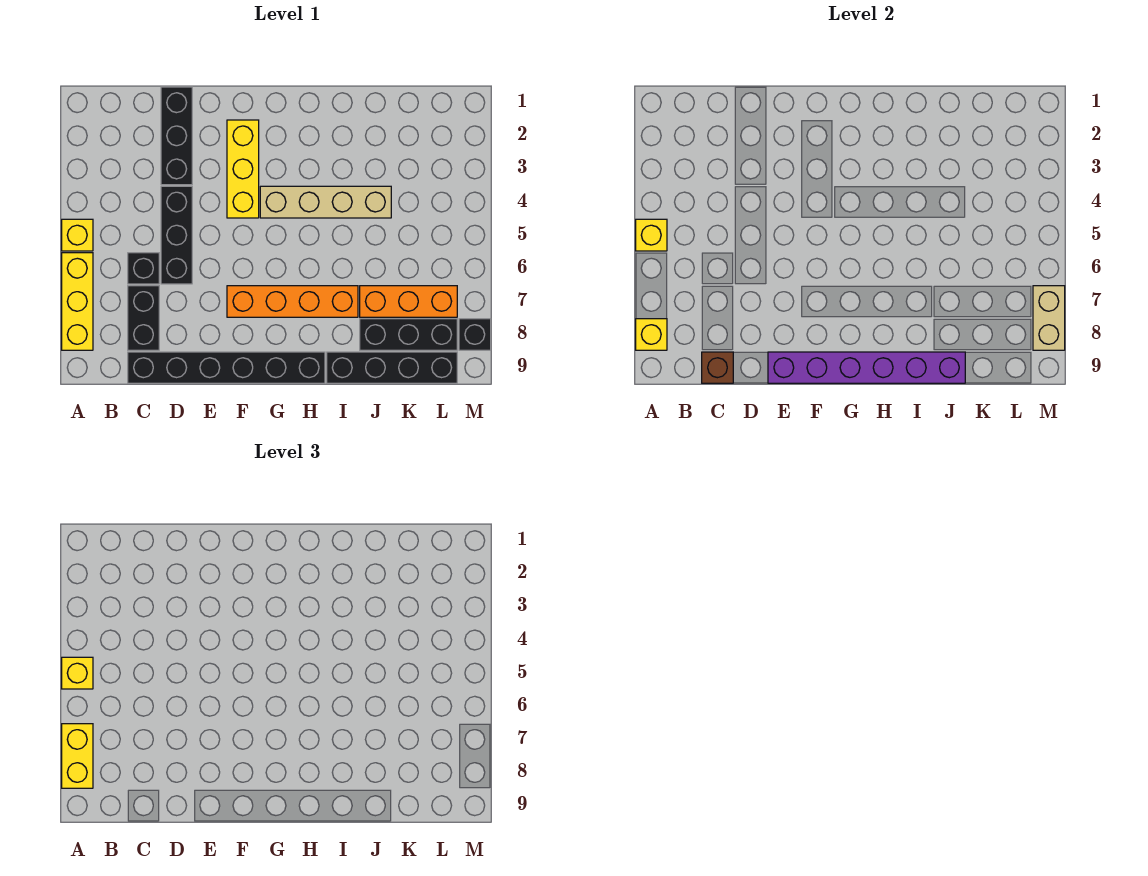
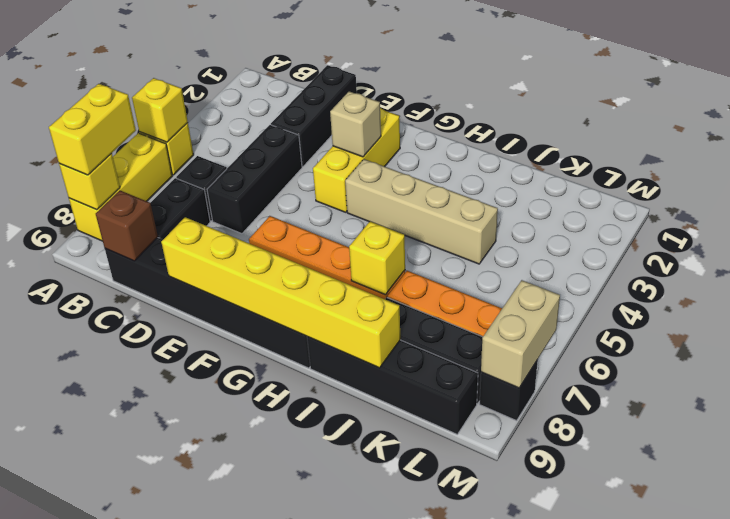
yellow 1x1 brick [62,657,93,689] -> yellow 1x1 brick moved to [349,222,405,295]
purple 1x6 brick [768,352,965,383] -> yellow 1x6 brick [161,217,400,368]
none -> tan 1x1 brick [330,91,381,157]

